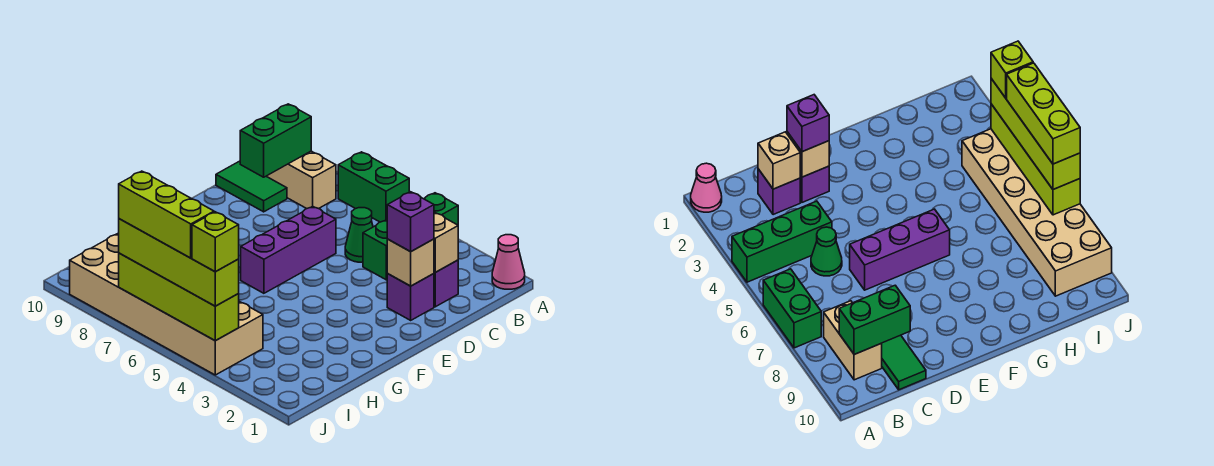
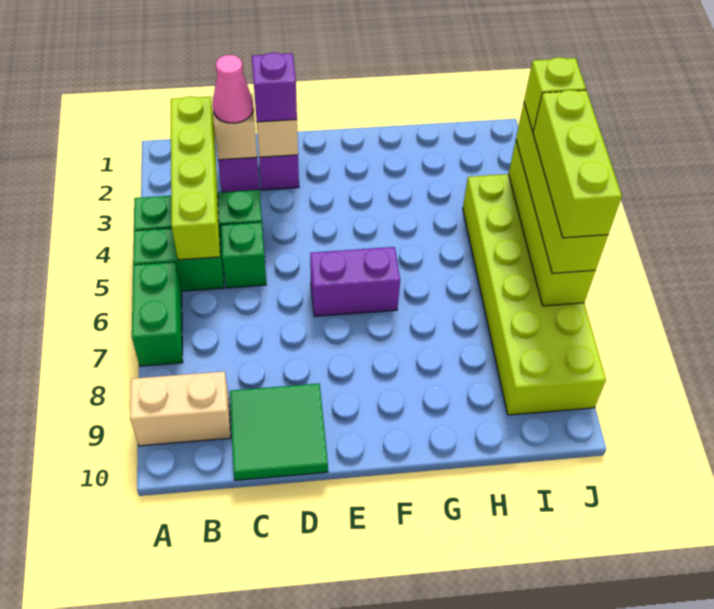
pink 1x1 cone [492,235,525,289] -> pink 1x1 cone moved to [212,55,253,123]
none -> lime 1x4 brick [171,96,220,260]
tan 1x2 brick [267,151,336,209] -> tan 1x2 brick turned to [130,371,231,446]
green 1x2 brick [240,104,311,177] -> green 1x2 brick moved to [133,228,224,291]
green 1x1 cone [345,208,373,262] -> green 1x1 brick [221,222,266,288]
green 1x2 tile [216,162,287,212] -> green 2x2 tile [230,384,328,480]
purple 1x3 brick [241,206,336,293] -> purple 1x2 brick [310,247,400,316]
tan 2x6 brick [70,234,263,375] -> lime 2x6 brick [463,174,606,415]

